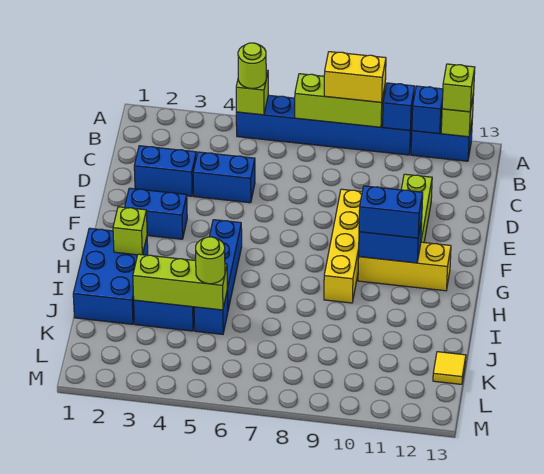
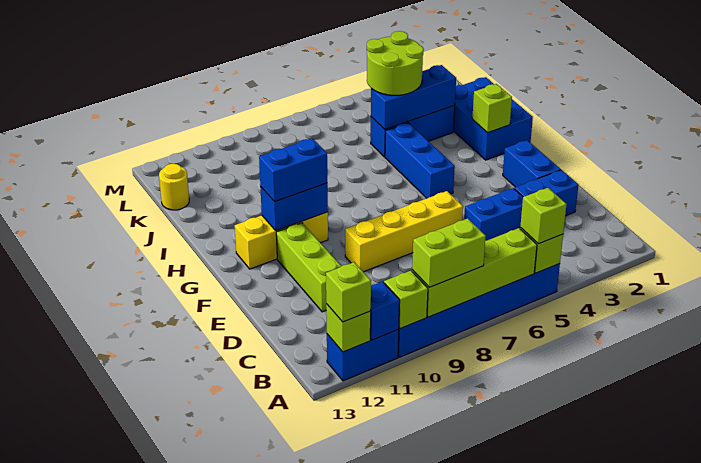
lime 1x1 round brick [238,43,266,88] -> lime 1x1 brick [520,188,567,244]
lime 1x3 brick [295,74,385,127] -> lime 1x4 brick [412,228,537,317]
yellow 1x2 brick [324,52,386,102] -> lime 1x2 brick [412,218,486,287]
blue 1x1 brick [383,83,415,130] -> lime 1x1 brick [384,271,428,329]
yellow 1x4 brick [324,189,362,303] -> yellow 1x4 brick turned to [345,191,463,272]
blue 1x2 brick [125,188,187,239] -> blue 1x2 brick turned to [503,140,561,187]
lime 1x3 brick [133,254,227,310] -> blue 1x3 brick [371,65,456,130]
lime 1x1 round brick [196,237,225,284] -> lime 2x2 round brick [367,31,424,95]
yellow 1x1 tile [433,352,466,384] -> yellow 1x1 round brick [159,164,189,210]

